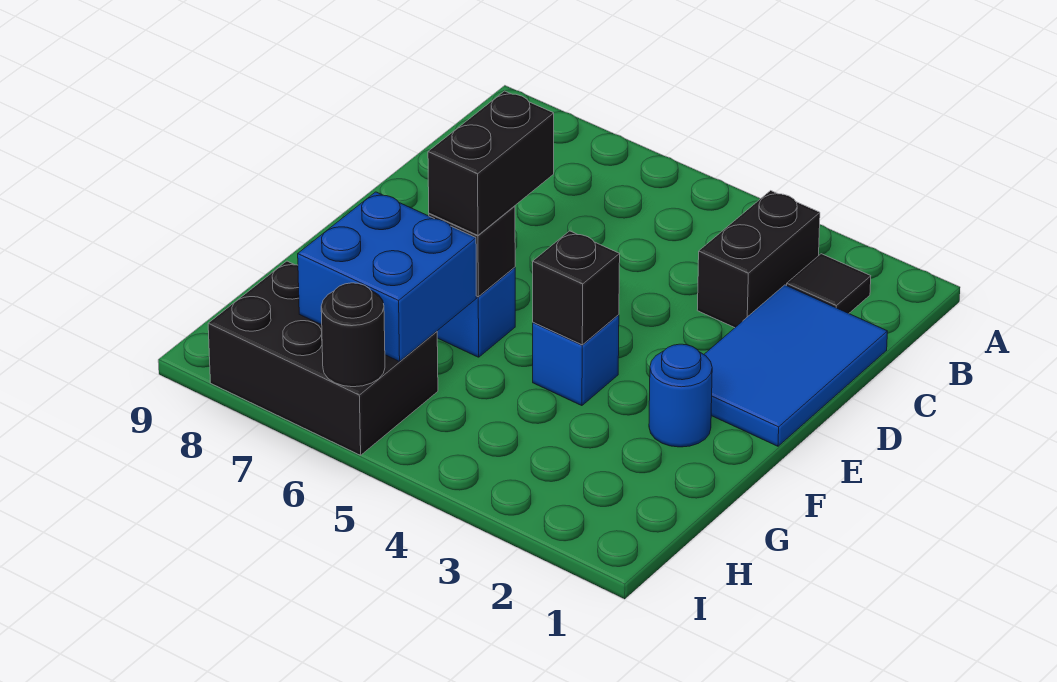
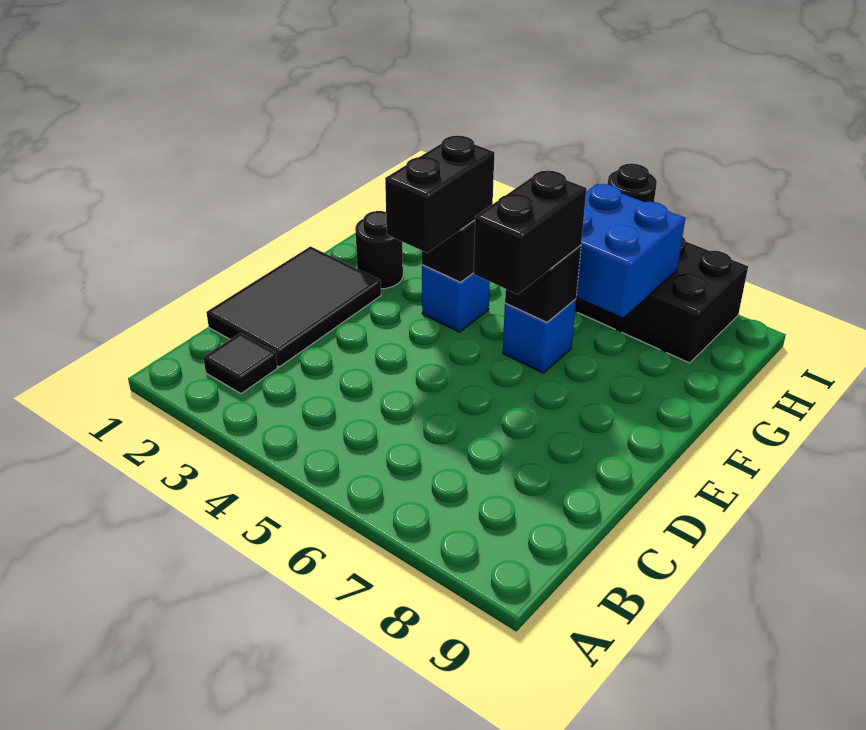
black 1x2 brick [697,191,820,328] -> black 1x2 brick moved to [385,136,495,253]
blue 2x3 tile [704,285,887,446] -> black 2x3 tile [206,247,381,367]
blue 1x1 round brick [649,344,712,447] -> black 1x1 round brick [355,211,403,289]

